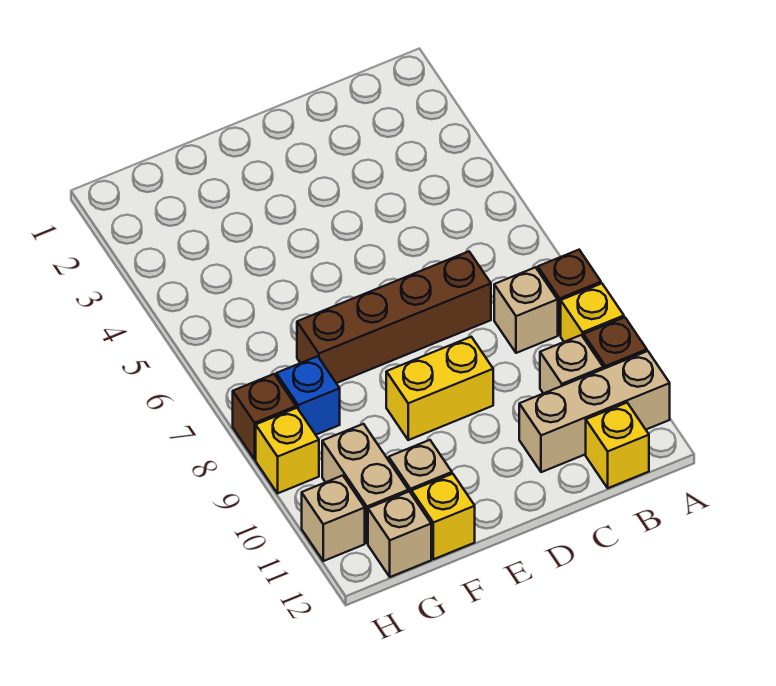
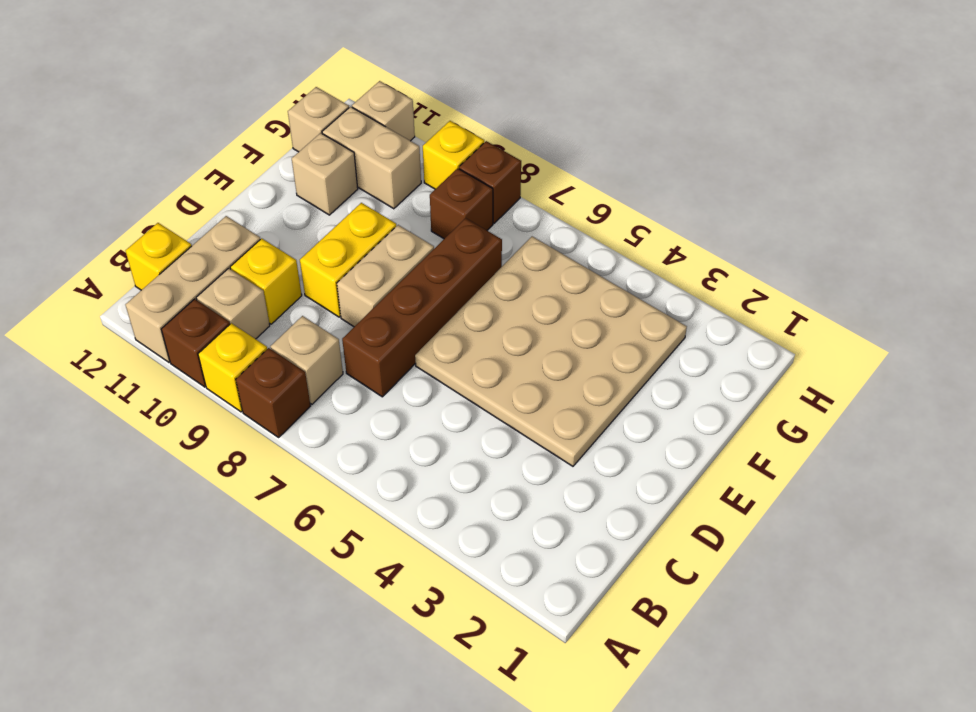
none -> tan 4x4 plate [415,236,687,466]
none -> tan 1x2 brick [337,225,434,327]
yellow 1x1 brick [412,474,475,559] -> yellow 1x1 brick moved to [230,238,302,324]
blue 1x1 brick [276,356,340,435] -> brown 1x1 brick [430,168,493,239]

